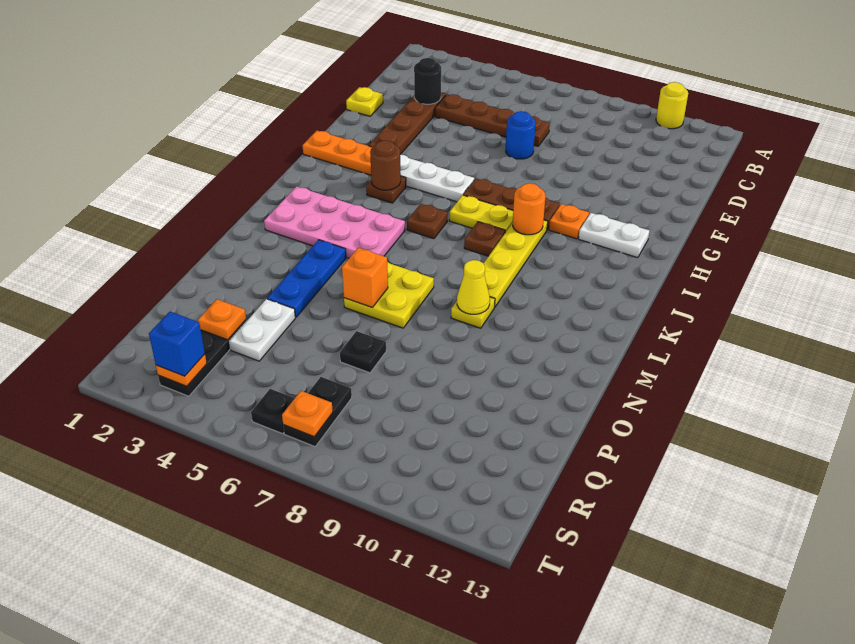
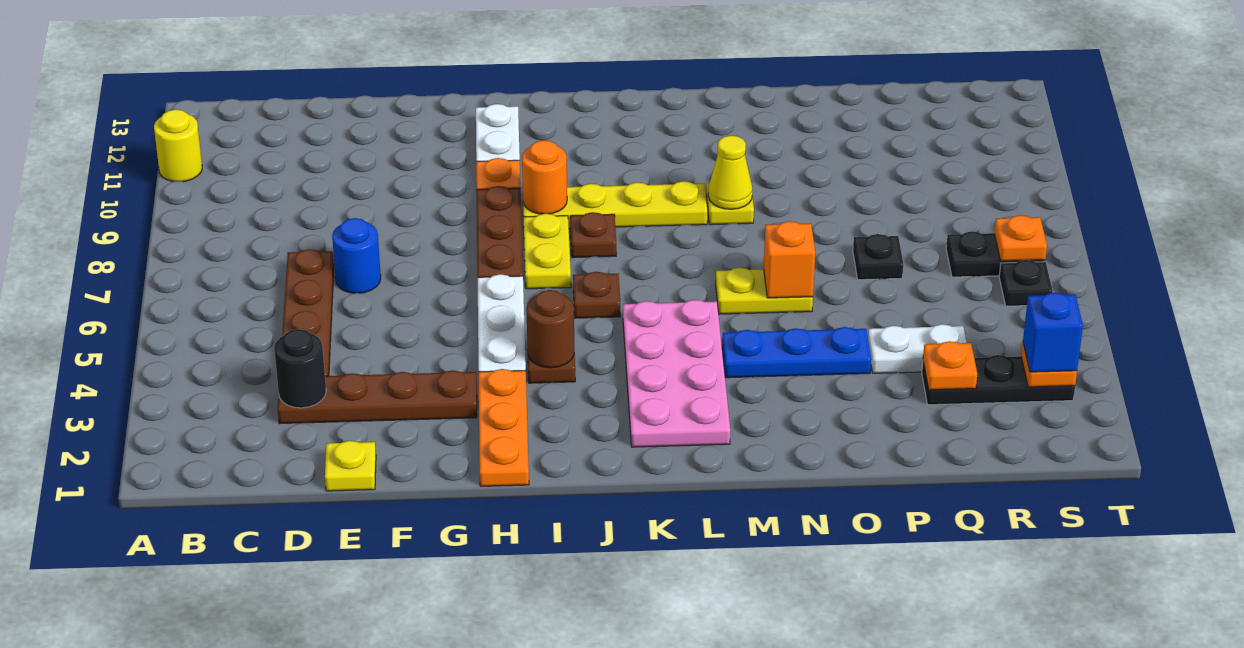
yellow 2x2 plate [344,262,434,328] -> yellow 1x2 plate [716,268,813,314]

